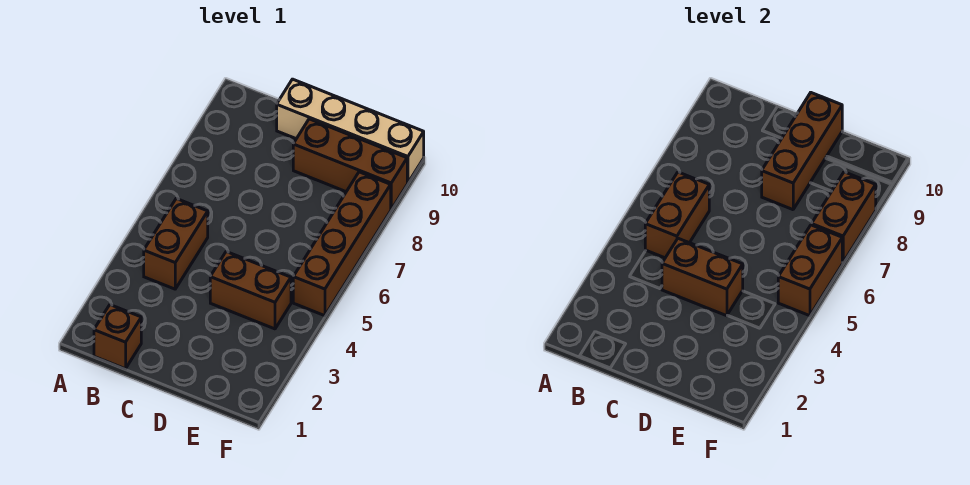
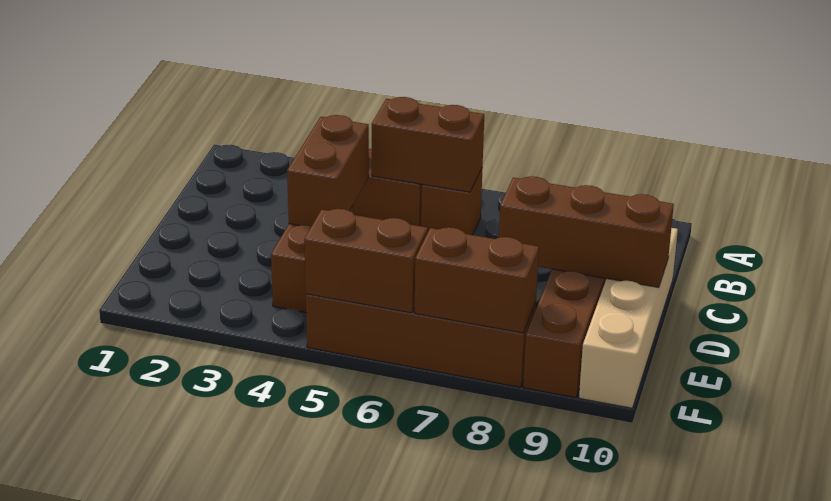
brown 1x1 brick [94,305,141,369] -> brown 1x1 brick moved to [421,167,483,235]

